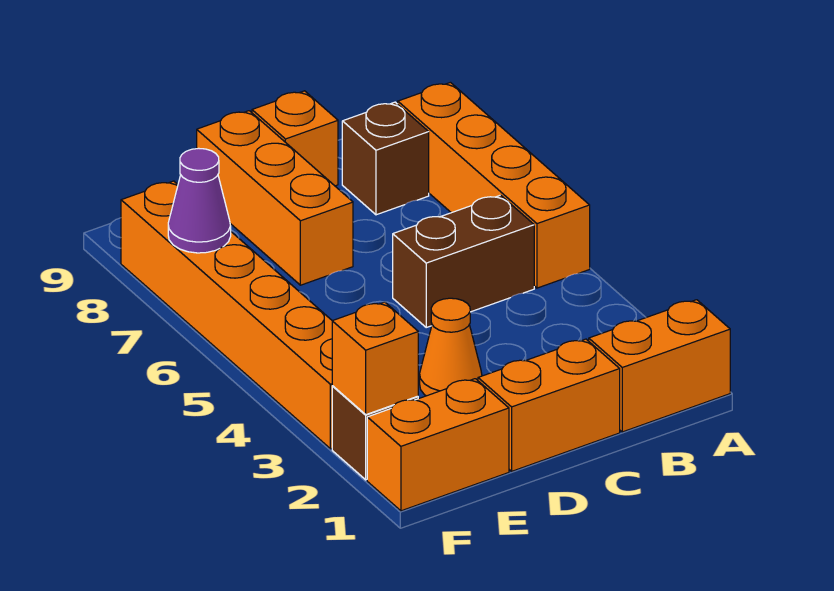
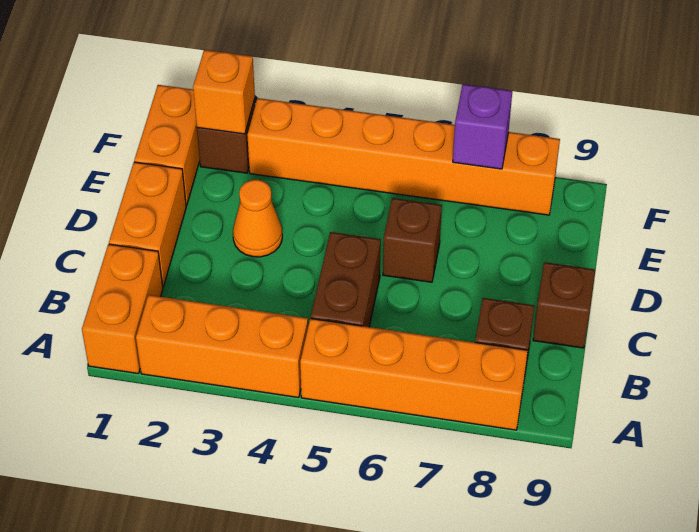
orange 1x1 brick [252,91,338,186] -> brown 1x1 brick [533,262,595,348]
none -> brown 1x1 brick [383,198,442,282]
orange 1x3 brick [197,111,353,285] -> orange 1x3 brick moved to [136,295,308,398]
purple 1x1 cone [168,148,231,253] -> purple 1x1 brick [453,84,512,169]

